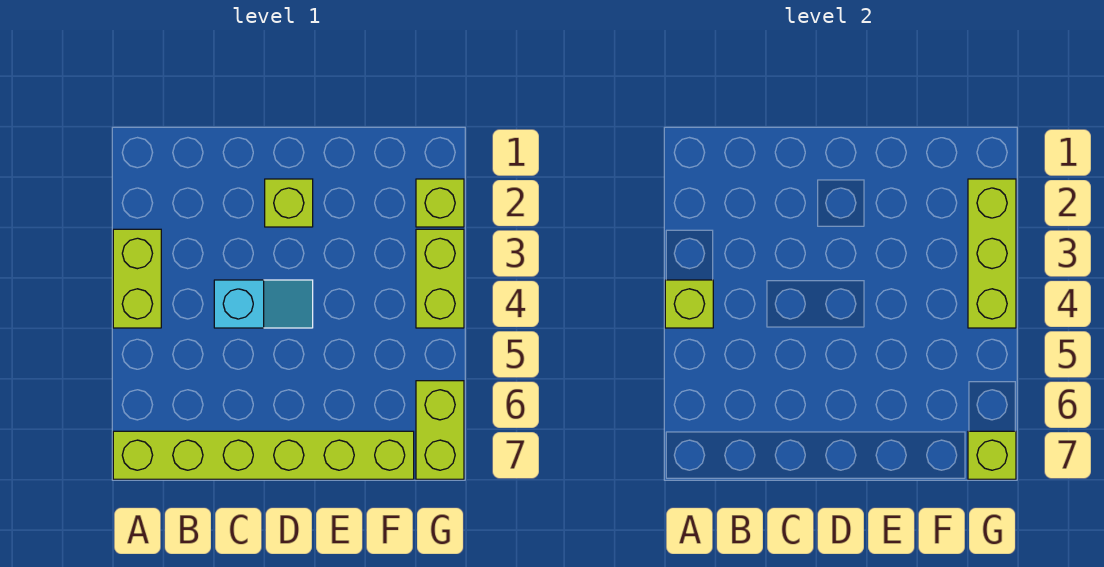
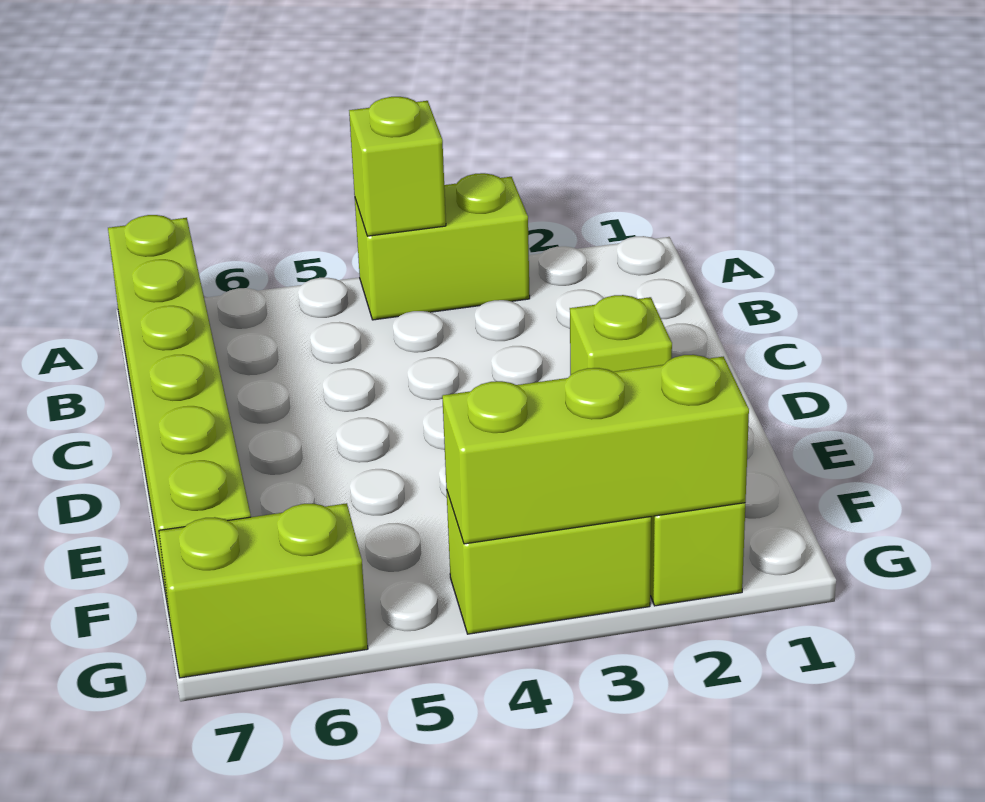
cyan 1x2 slope [214,280,313,328] -> none
lime 1x1 brick [968,431,1016,479] -> none

